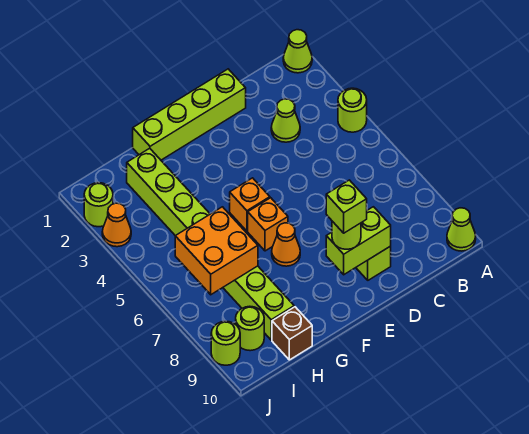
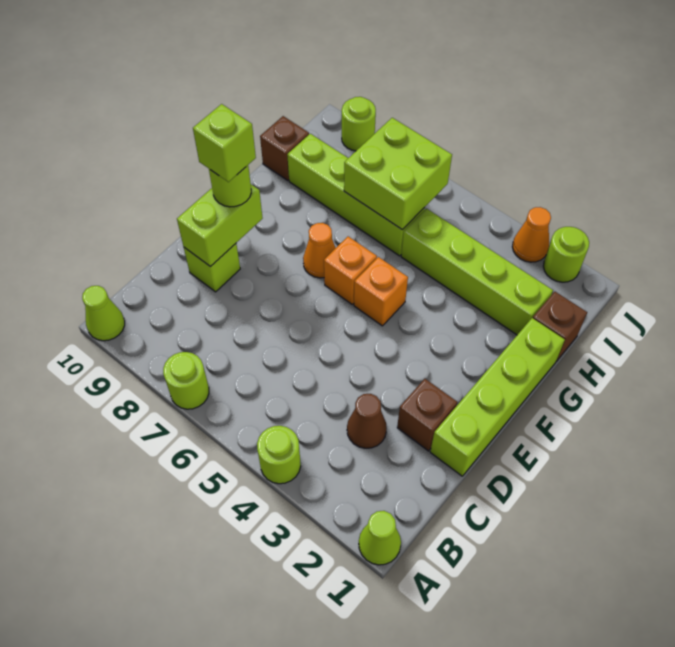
lime 1x1 cone [271,99,300,142] -> brown 1x1 cone [347,394,387,448]
none -> brown 1x1 brick [397,379,457,451]
none -> brown 1x1 brick [533,292,587,361]
orange 2x2 brick [175,207,258,295] -> lime 2x2 brick [344,118,452,230]
lime 1x1 round brick [236,306,264,351] -> lime 1x1 round brick moved to [163,352,209,409]

